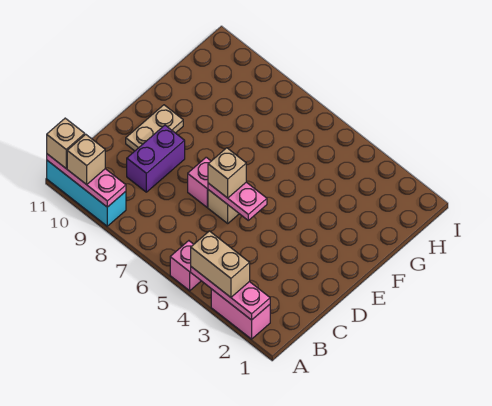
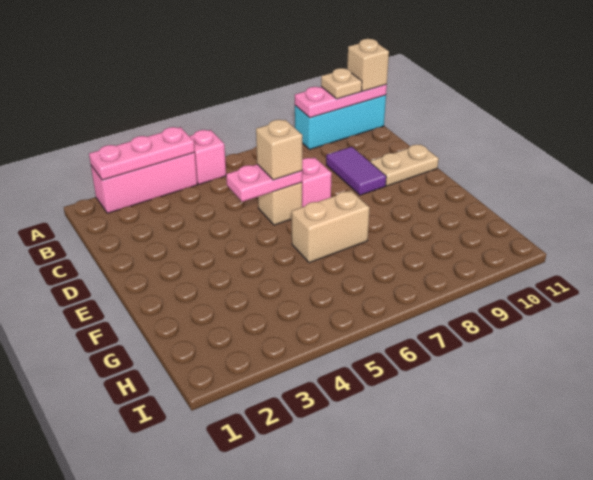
pink 1x2 brick [211,289,270,339] -> pink 1x3 brick [91,153,197,213]
tan 1x2 brick [191,231,250,297] -> tan 1x2 brick moved to [292,191,370,263]
tan 1x1 brick [67,134,105,185] -> tan 1x1 plate [321,68,362,99]
purple 1x2 brick [127,125,185,192] -> purple 1x2 tile [326,147,386,195]
tan 1x2 plate [126,105,183,151] -> tan 1x2 plate turned to [370,144,439,186]

